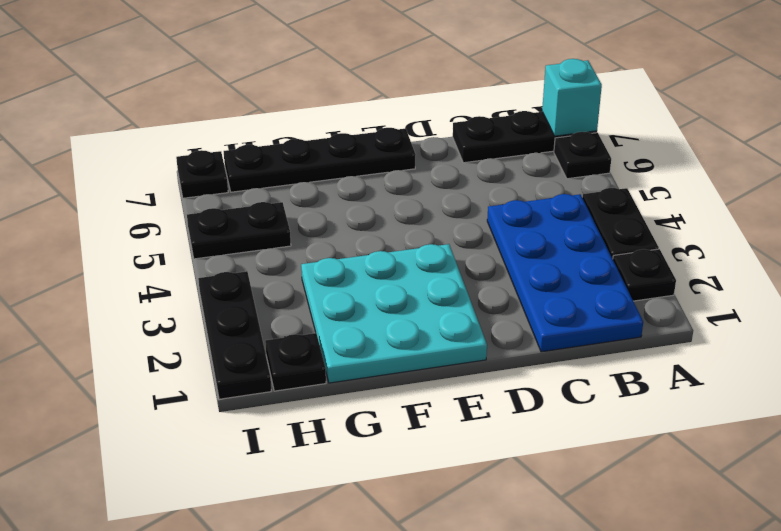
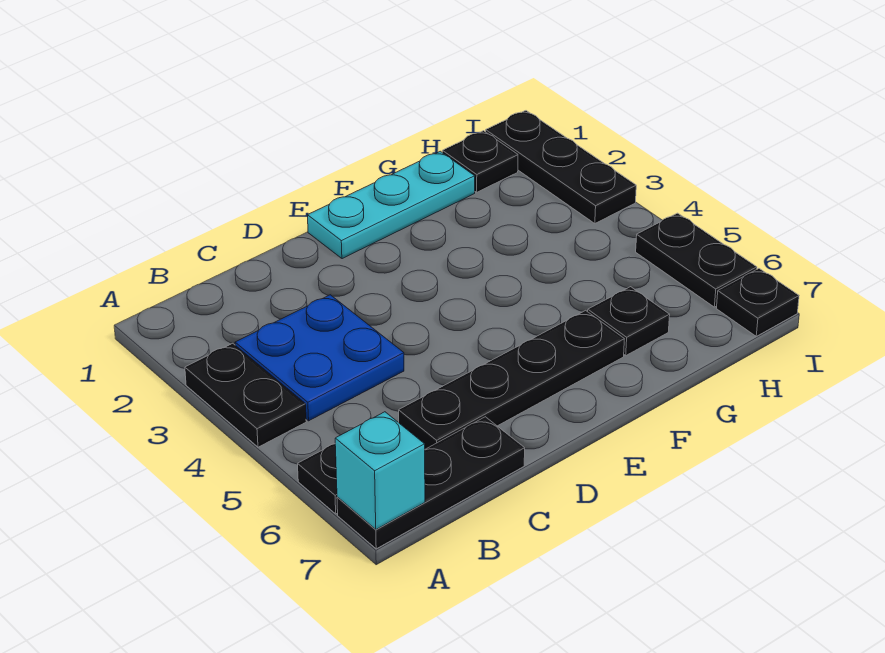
black 1x1 plate [613,249,676,301] -> black 1x1 plate moved to [588,287,670,355]
blue 2x4 plate [487,194,643,352] -> blue 2x2 plate [235,295,404,421]
cyan 3x3 plate [301,244,487,383] -> cyan 1x3 plate [308,151,475,259]
black 1x4 plate [224,128,416,192] -> black 1x4 plate moved to [399,310,624,449]
black 1x2 plate [187,202,291,259] -> black 1x2 plate turned to [636,213,757,307]

